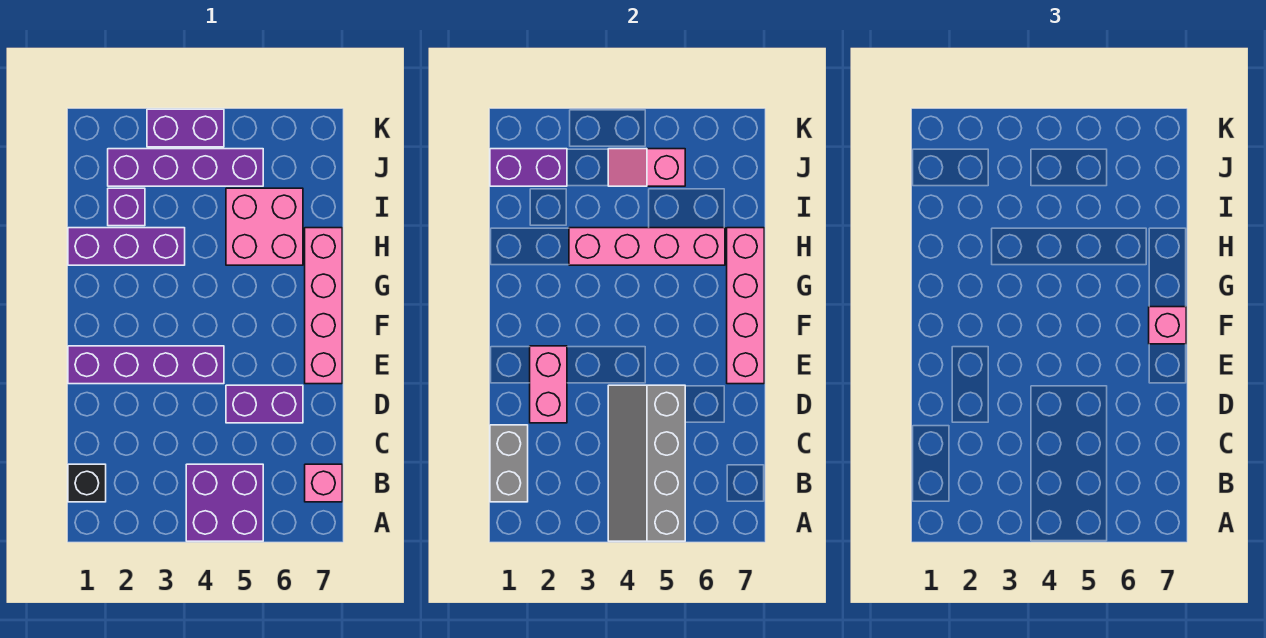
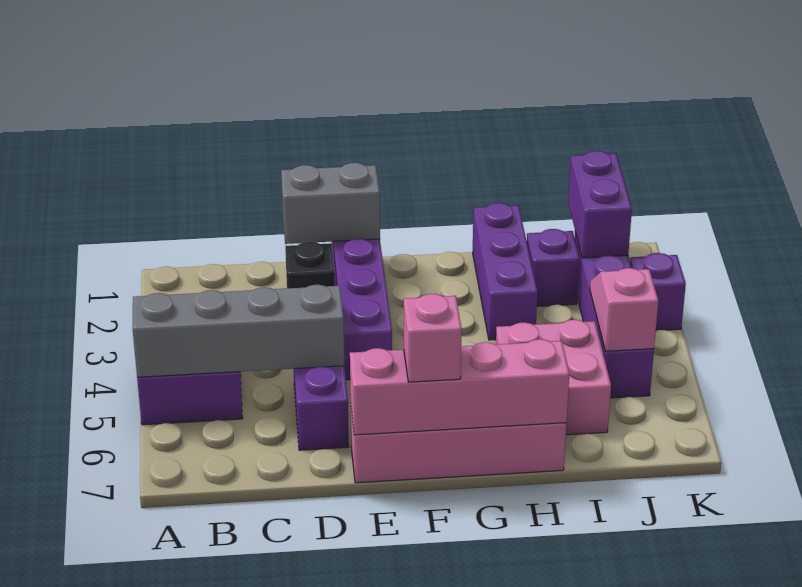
black 1x1 brick [68,464,106,502] -> black 1x1 brick moved to [285,241,335,288]
grey 1x2 brick [490,425,528,502] -> grey 1x2 brick moved to [281,163,380,244]
pink 1x1 brick [305,464,342,502] -> none
pink 1x2 brick [530,346,567,423] -> none
pink 1x4 brick [569,228,725,265] -> none
purple 1x2 brick [147,109,224,147] -> purple 1x1 brick [630,253,686,331]

